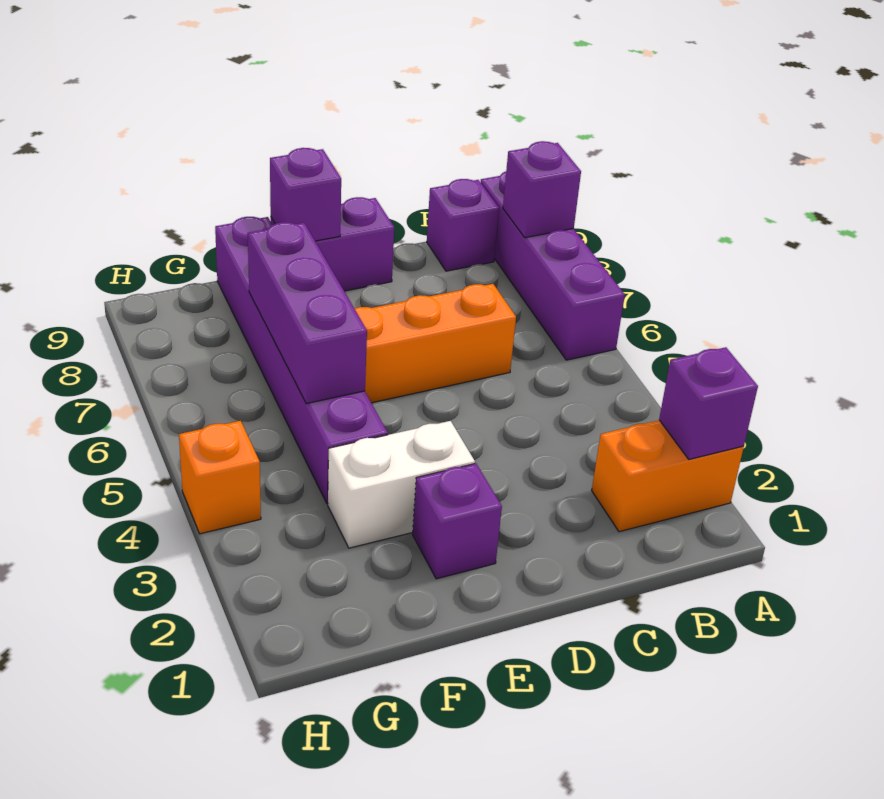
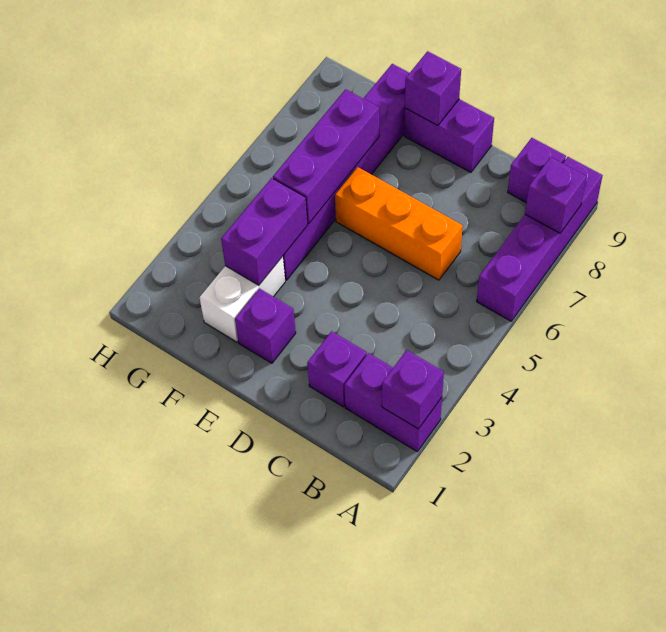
orange 1x2 brick [592,420,744,532] -> purple 1x2 brick [344,353,442,451]
none -> purple 1x1 brick [307,331,367,407]
white 1x2 brick [328,421,475,548] -> white 1x2 brick turned to [200,256,285,342]
none -> purple 1x2 brick [221,178,308,285]
orange 1x1 brick [179,421,261,534] -> none

